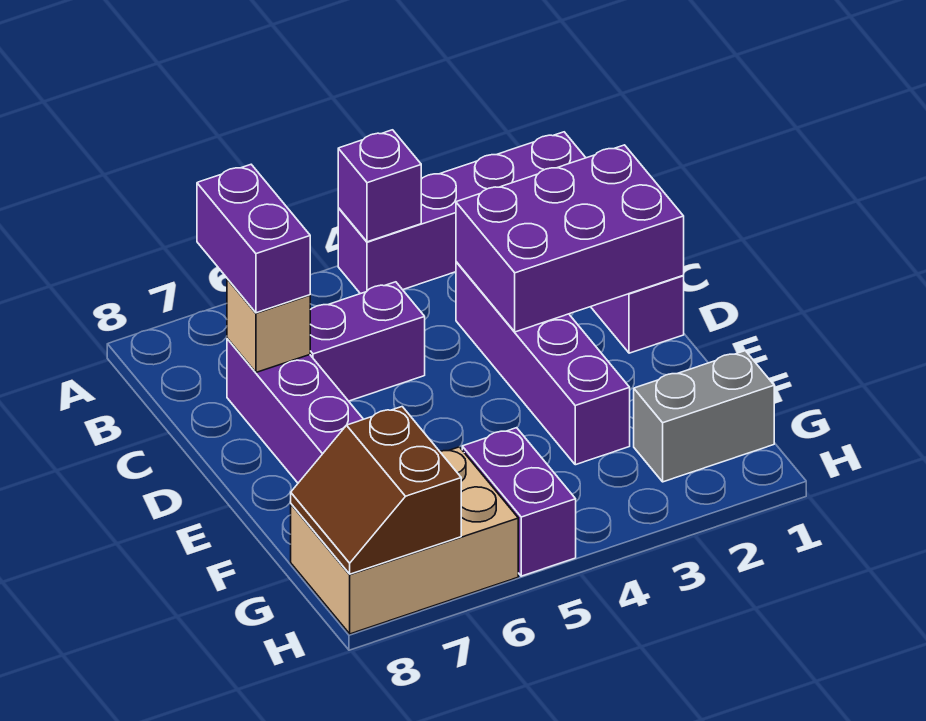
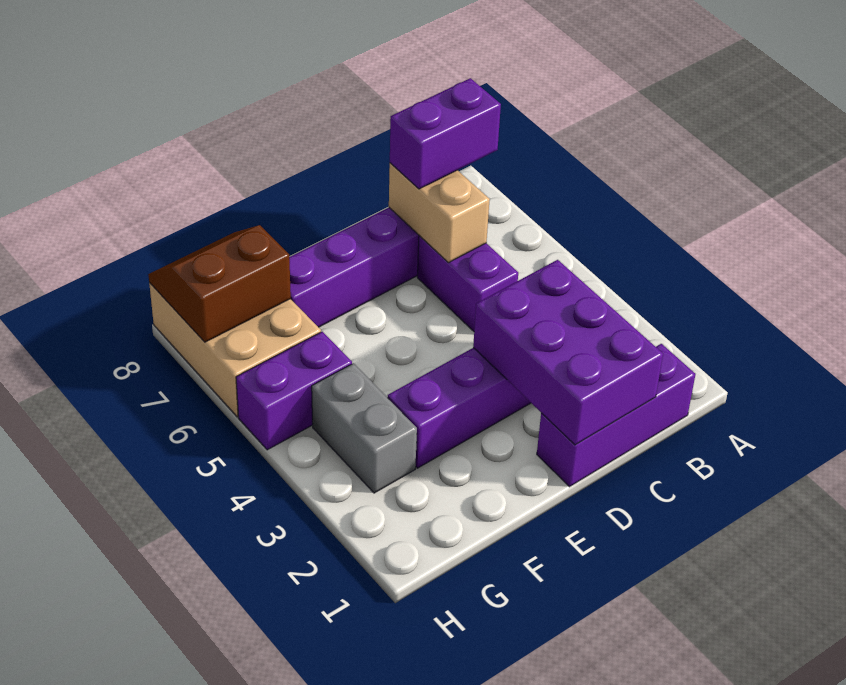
purple 1x4 brick [338,132,586,294] -> none
purple 1x1 brick [338,130,421,242] -> none
tan 1x1 brick [227,279,310,373] -> tan 1x2 brick [389,163,490,263]
grey 1x2 brick [634,351,774,482] -> grey 1x2 brick moved to [312,363,417,493]

